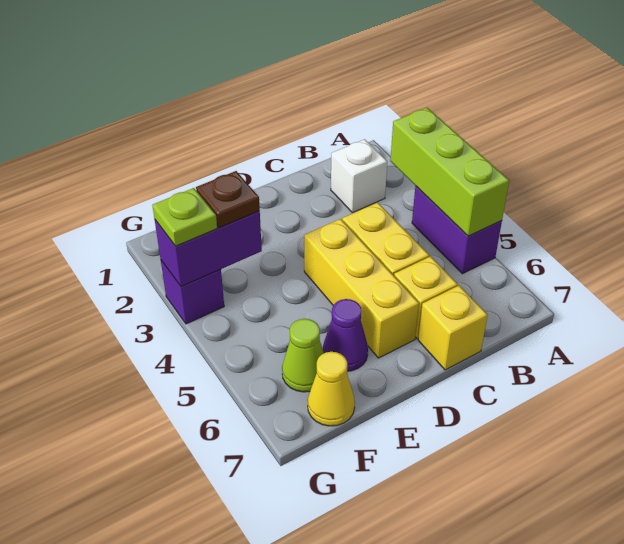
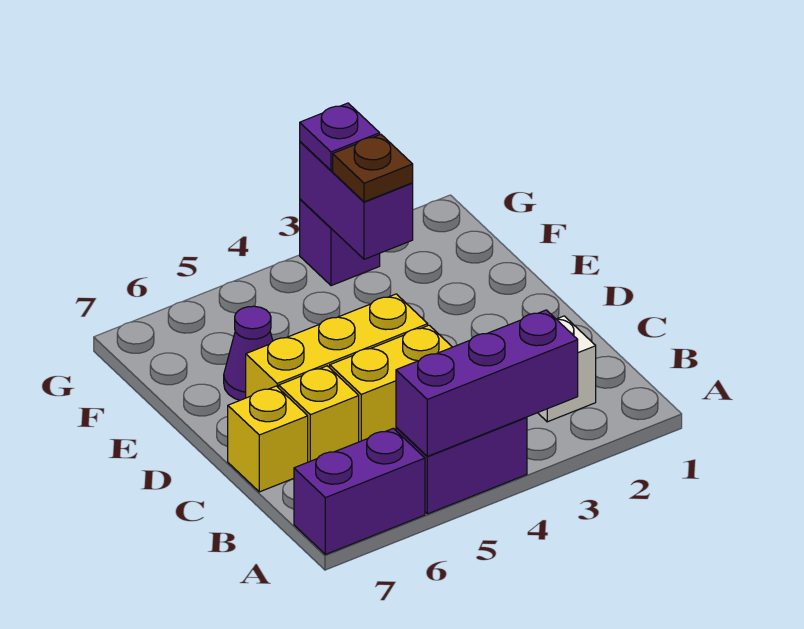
lime 1x3 brick [390,108,509,236] -> purple 1x3 brick [396,310,578,456]
none -> purple 1x2 brick [294,428,425,554]
lime 1x1 cone [282,319,324,392] -> none
yellow 1x1 cone [308,352,355,426] -> none
lime 1x1 plate [152,188,217,246] -> purple 1x1 plate [300,103,380,170]

